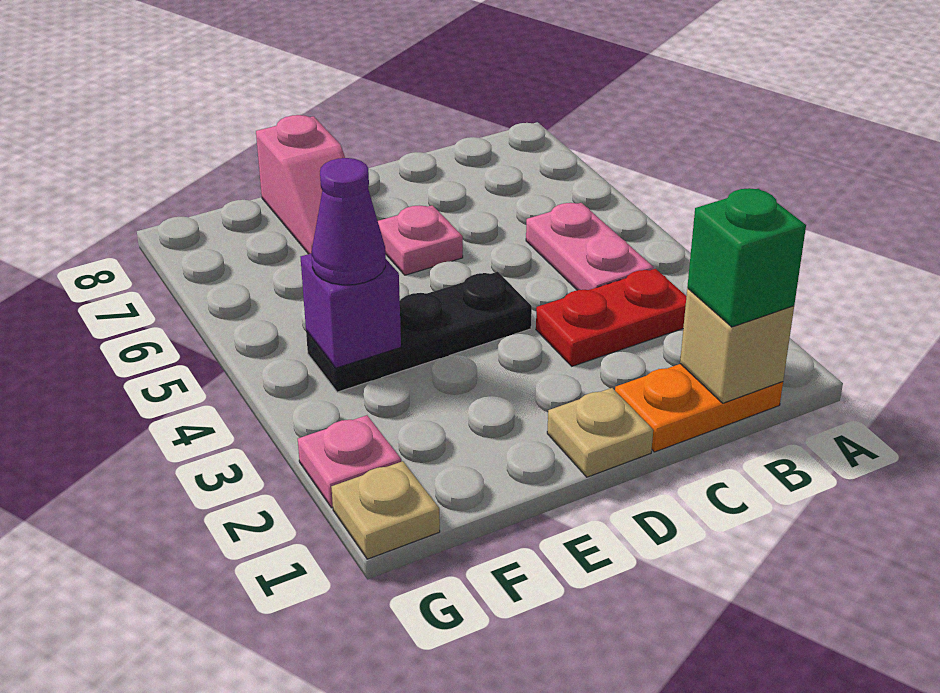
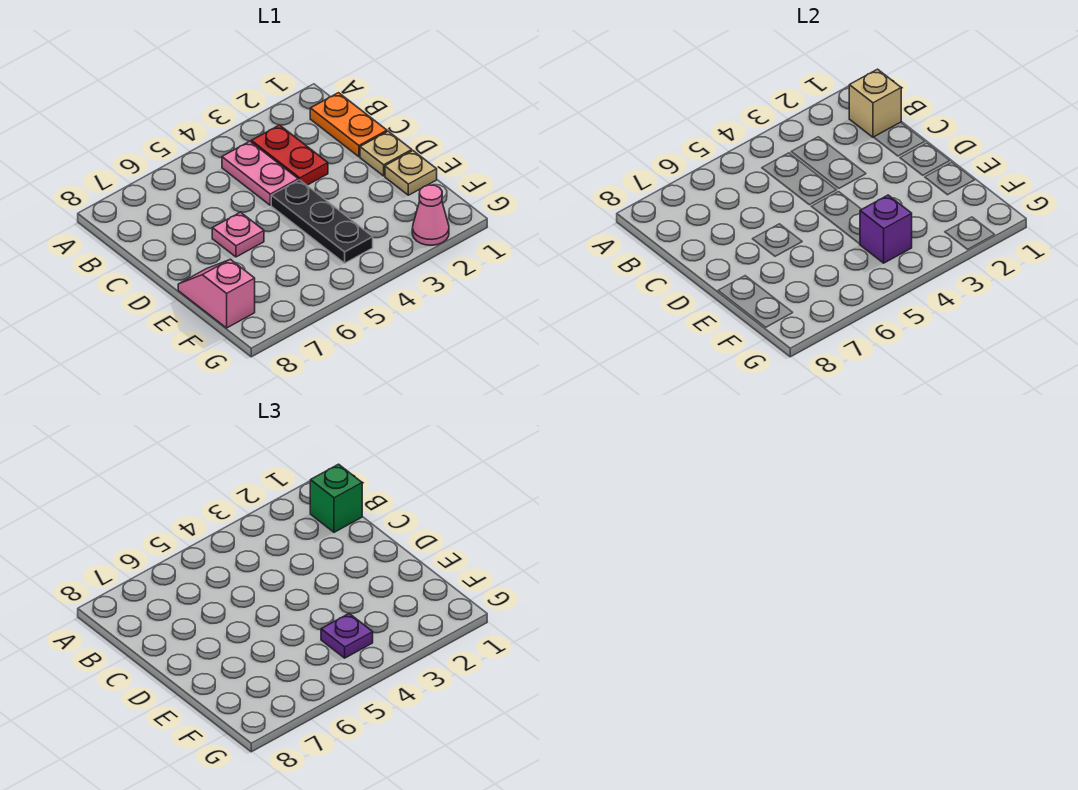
pink 1x2 plate [526,203,654,290] -> pink 1x2 plate turned to [222,141,298,205]
pink 1x2 slope [256,115,345,254] -> pink 1x2 slope turned to [178,259,255,328]
purple 1x1 cone [312,158,386,285] -> purple 1x1 plate [321,613,373,658]
tan 1x1 plate [331,461,440,559] -> tan 1x1 plate moved to [385,151,437,195]
pink 1x1 plate [298,415,401,508] -> pink 1x1 cone [412,185,449,245]

